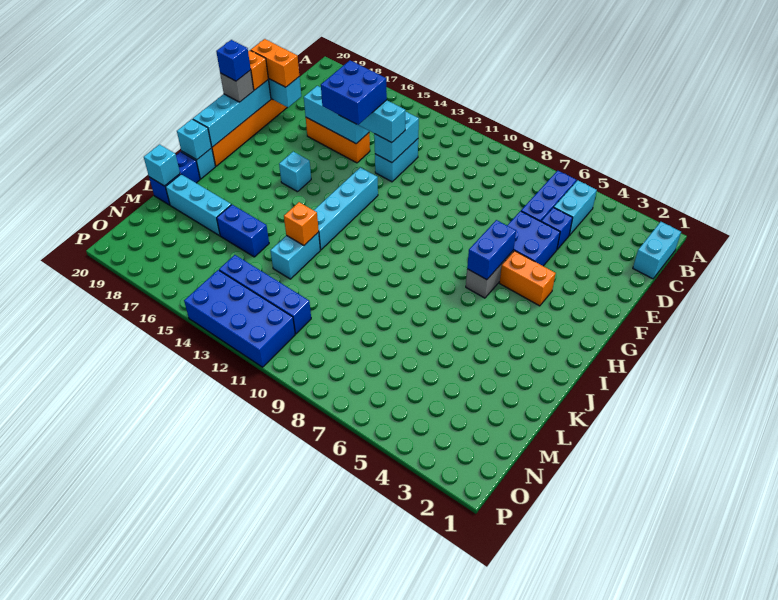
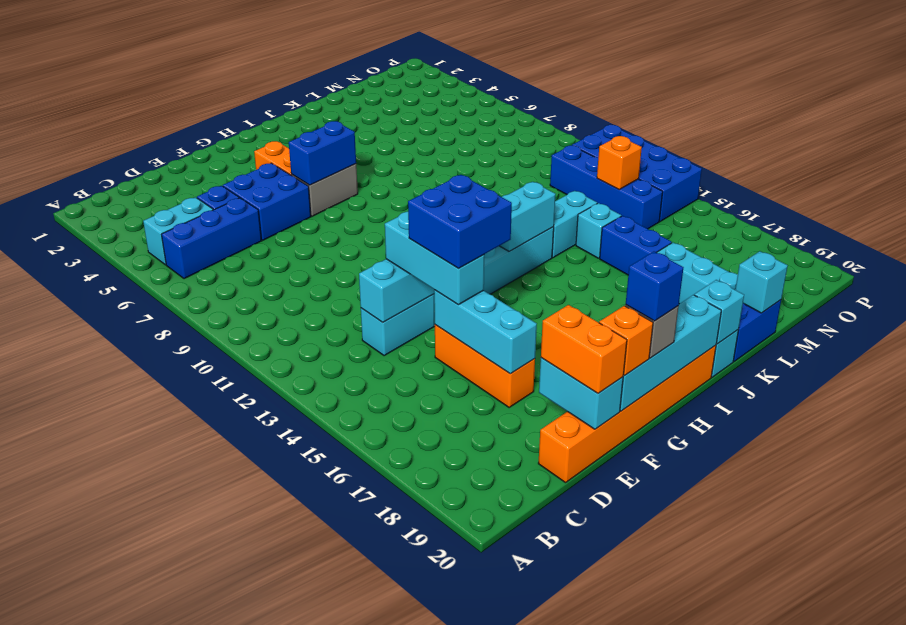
cyan 1x2 brick [633,222,681,279] -> cyan 1x2 brick moved to [500,182,556,251]
cyan 1x1 brick [279,151,311,192] -> cyan 1x1 brick moved to [576,203,621,258]
orange 1x1 brick [284,202,319,245] -> orange 1x1 brick moved to [597,136,642,189]

